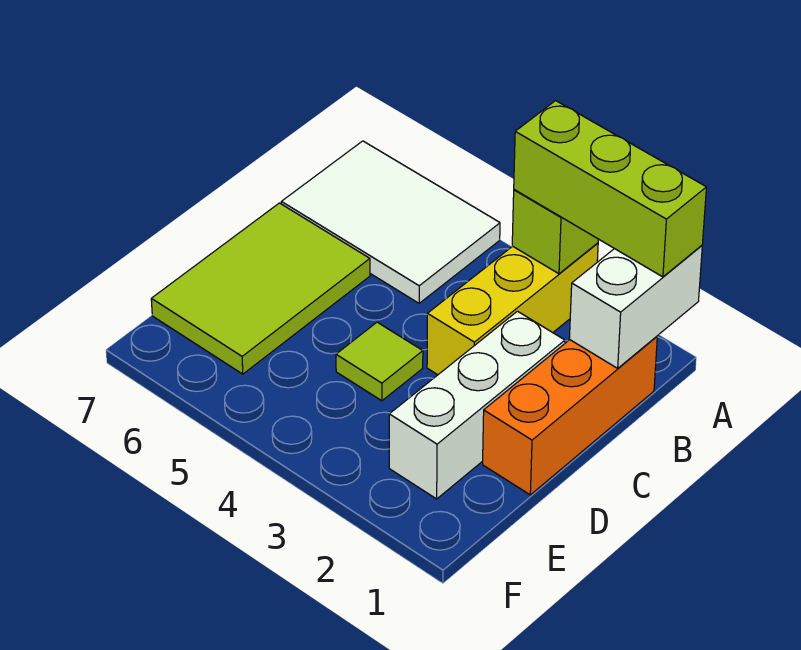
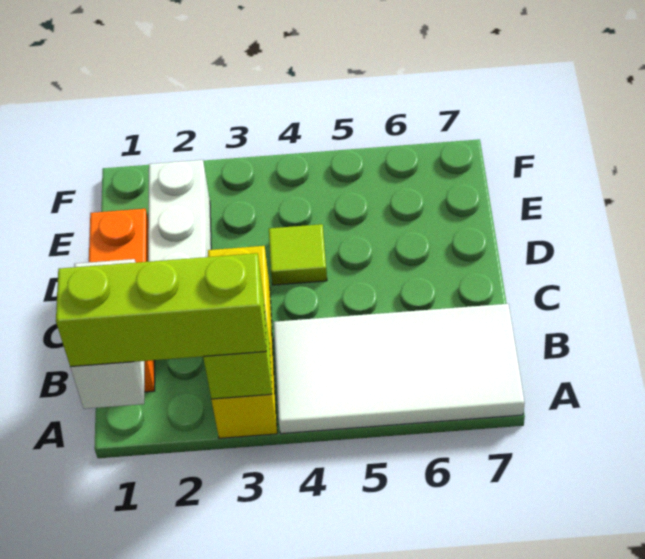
white 2x3 tile [281,141,500,303] -> white 2x4 tile [274,304,525,434]
lime 2x3 tile [151,203,370,374] -> none

